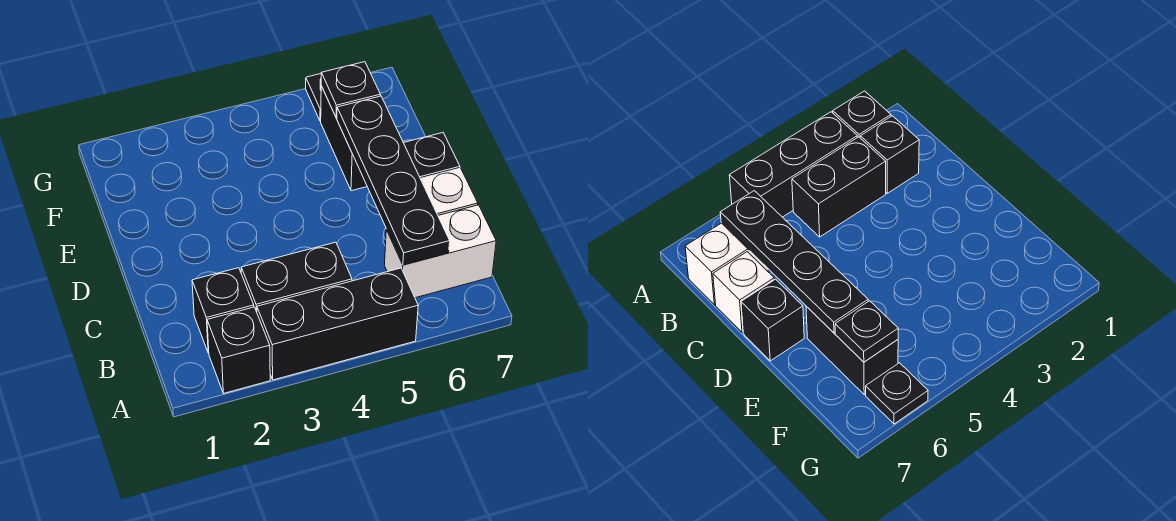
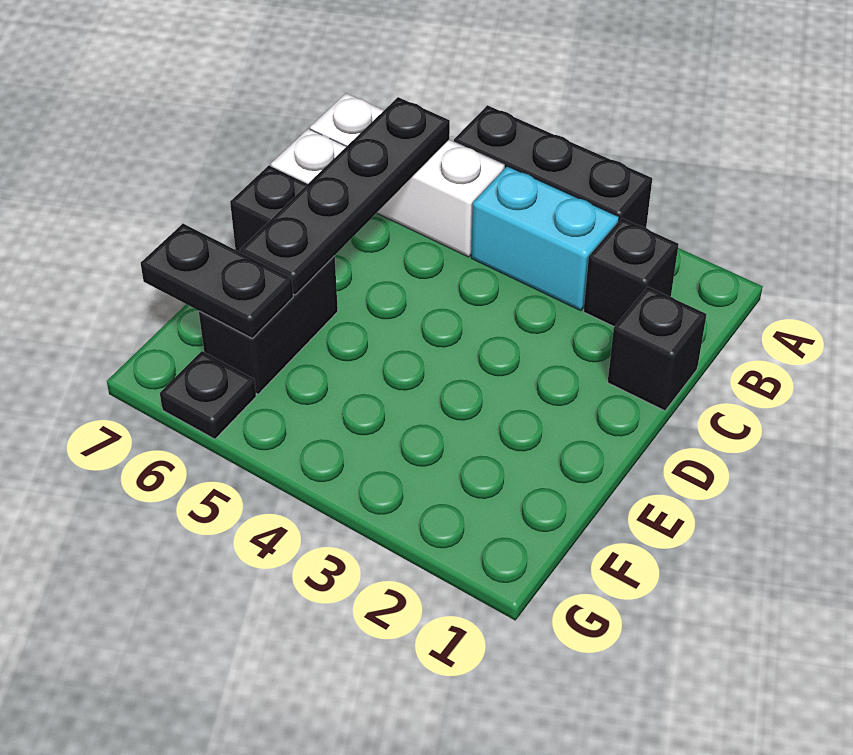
black 1x1 brick [207,307,270,393] -> black 1x1 brick moved to [608,287,707,411]
black 1x2 brick [241,242,352,312] -> cyan 1x2 brick [471,166,619,310]
white 1x2 brick [384,205,496,298] -> white 1x3 brick [310,93,504,257]
black 1x1 plate [321,62,380,118] -> black 1x2 plate [141,224,293,338]

